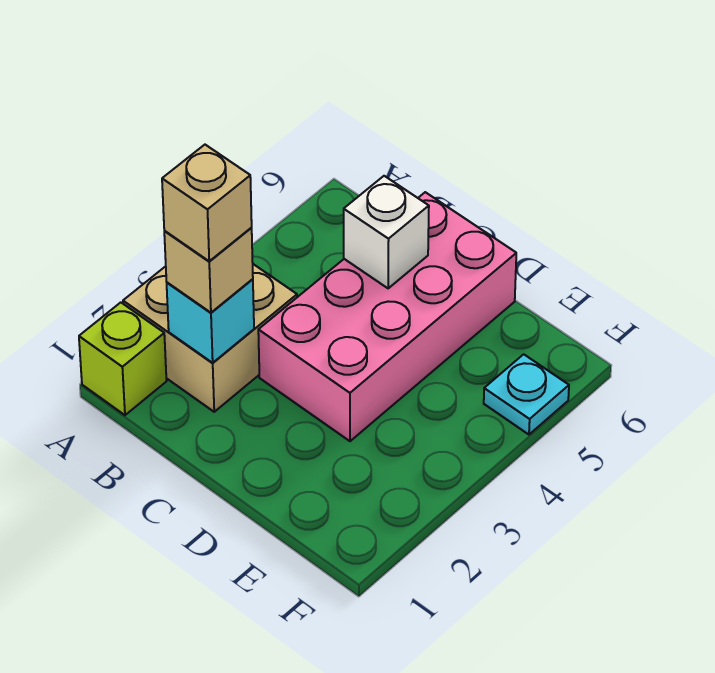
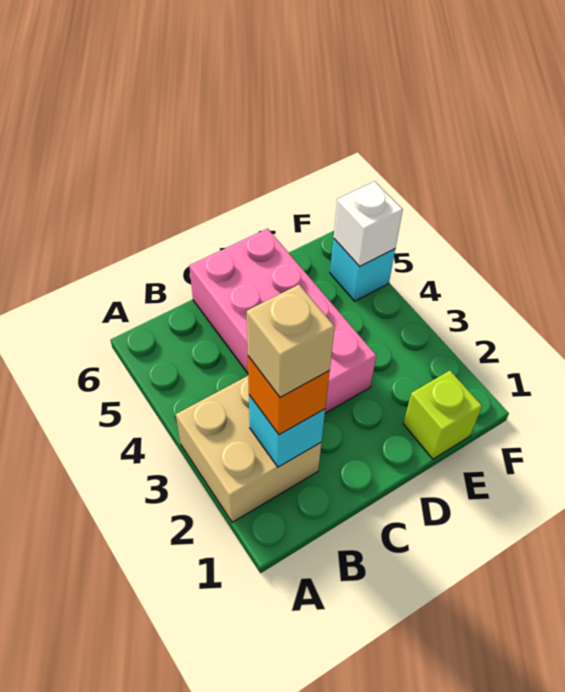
lime 1x1 brick [79,302,166,415] -> lime 1x1 brick moved to [403,371,482,459]
tan 1x1 brick [164,228,253,313] -> orange 1x1 brick [248,356,330,435]
white 1x1 brick [344,176,429,288] -> white 1x1 brick moved to [334,181,403,267]
cyan 1x1 plate [484,354,569,434] -> cyan 1x1 brick [330,239,395,301]

